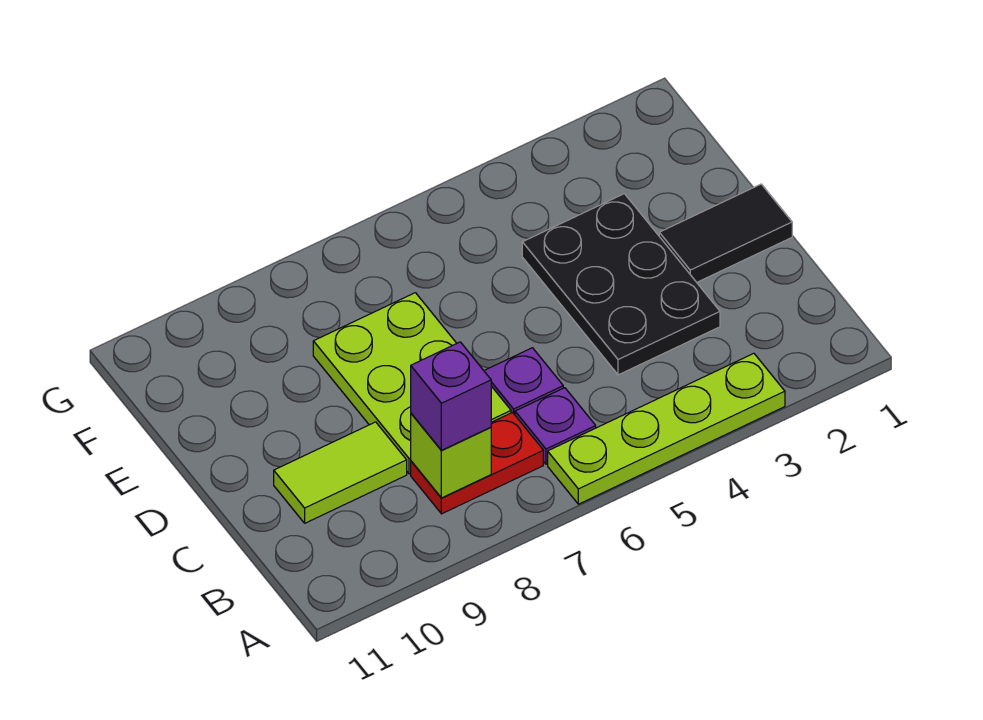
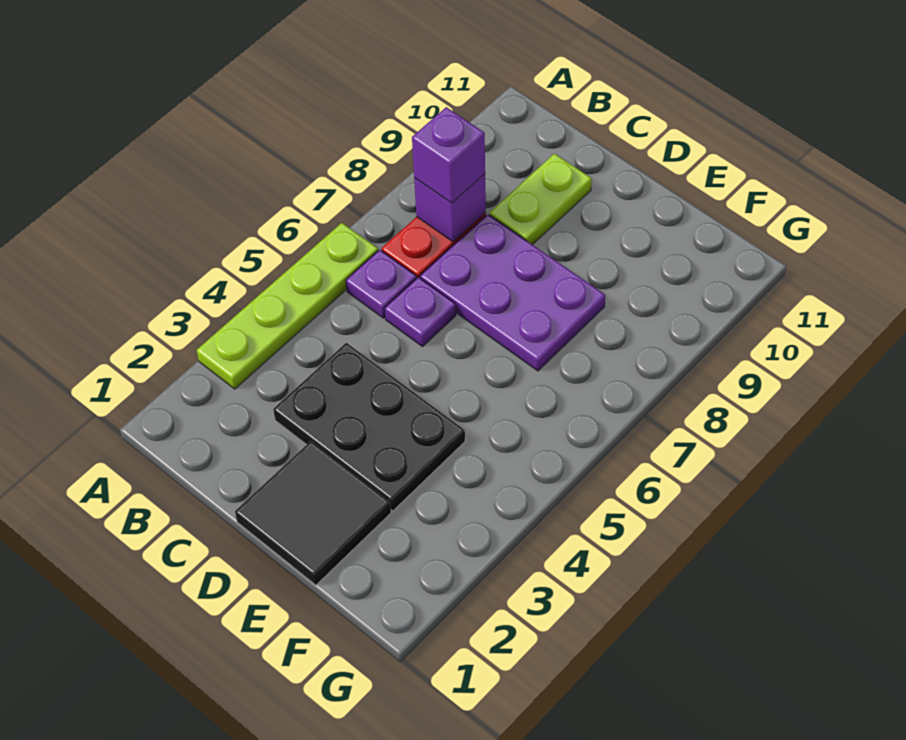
lime 1x1 brick [411,414,491,498] -> purple 1x1 brick [414,174,486,242]
lime 2x3 plate [313,293,511,474] -> purple 2x3 plate [420,214,605,371]
lime 1x2 tile [274,422,407,523] -> lime 1x2 plate [489,154,592,245]
black 1x2 tile [659,184,792,282] -> black 2x2 tile [235,441,391,585]

